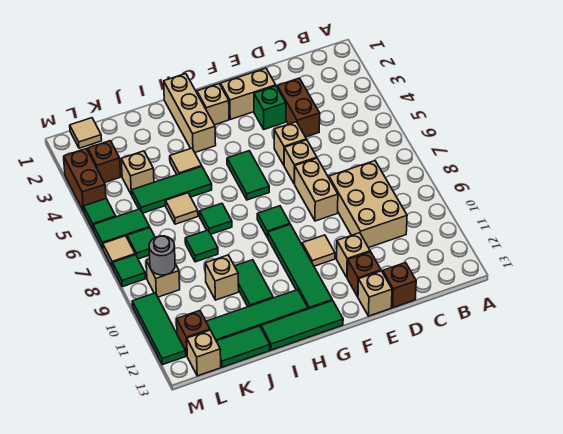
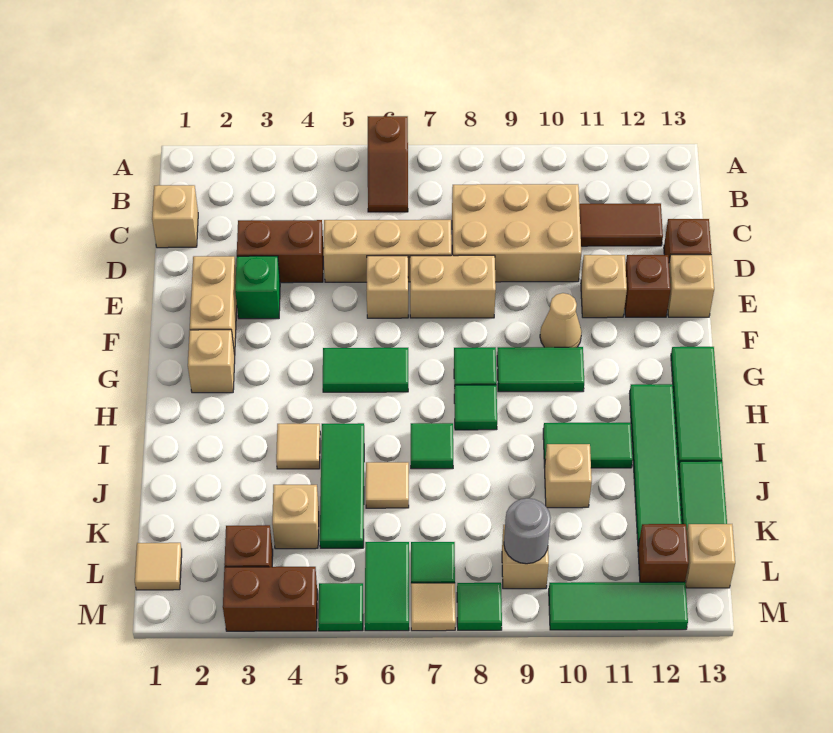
none -> brown 1x2 slope [368,116,408,212]
none -> brown 1x2 tile [579,203,663,246]
tan 1x1 brick [274,122,306,165] -> tan 1x1 brick moved to [152,185,198,248]
tan 1x1 tile [302,235,335,266] -> tan 1x1 cone [540,293,582,347]
green 1x4 tile [268,224,332,309] -> green 1x2 tile [497,347,584,392]
tan 1x3 brick [164,74,216,152] -> tan 1x3 brick moved to [323,220,451,282]
green 1x1 tile [185,230,218,262] -> green 1x1 tile moved to [454,385,497,430]

